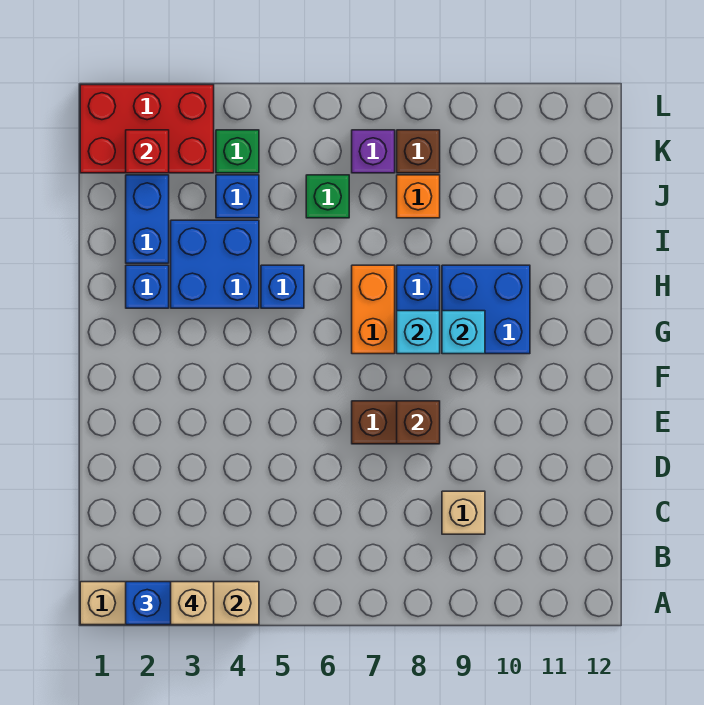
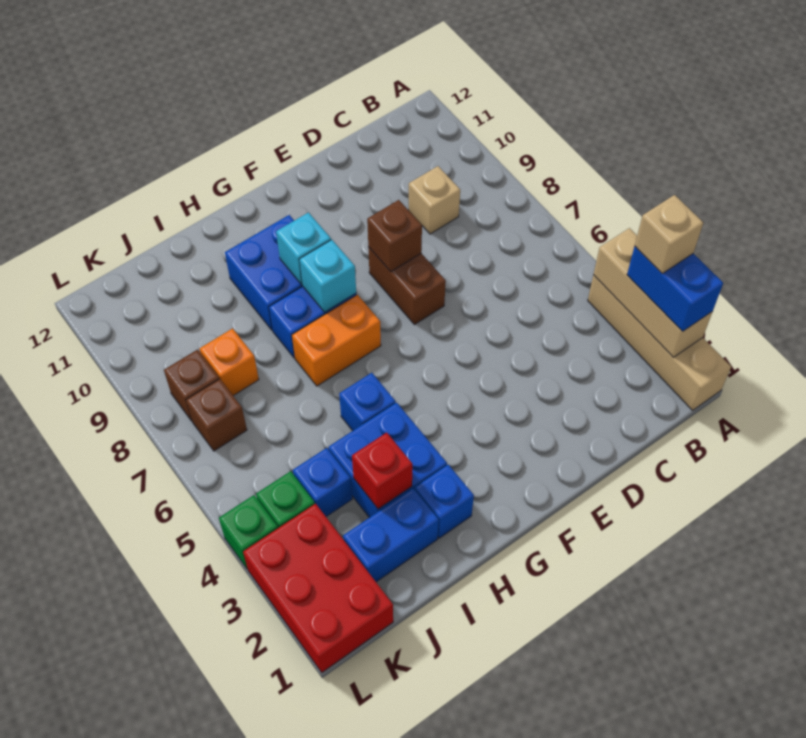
green 1x1 brick [306,175,349,218] -> green 1x1 brick moved to [219,495,278,569]
red 1x1 brick [126,130,169,173] -> red 1x1 brick moved to [352,433,412,509]
purple 1x1 brick [352,130,395,173] -> brown 1x1 brick [186,379,247,451]

